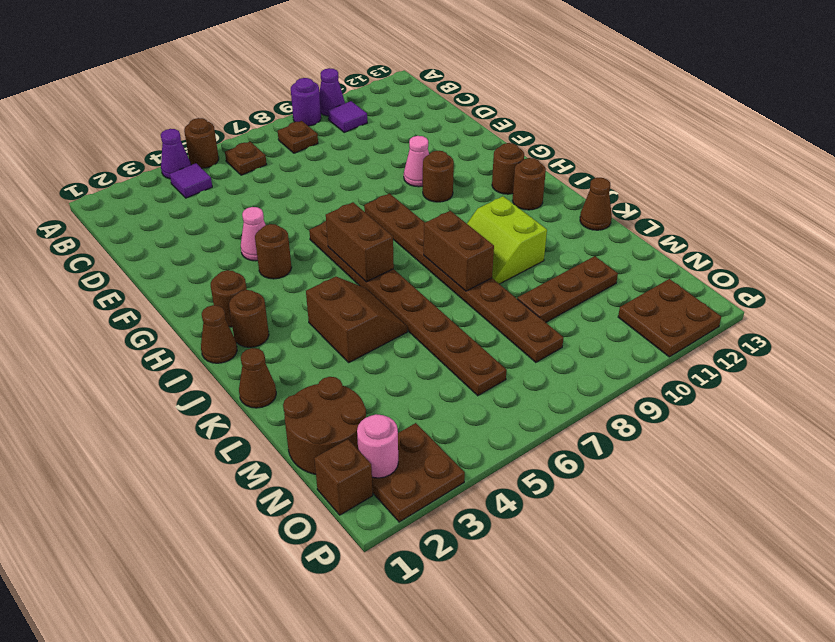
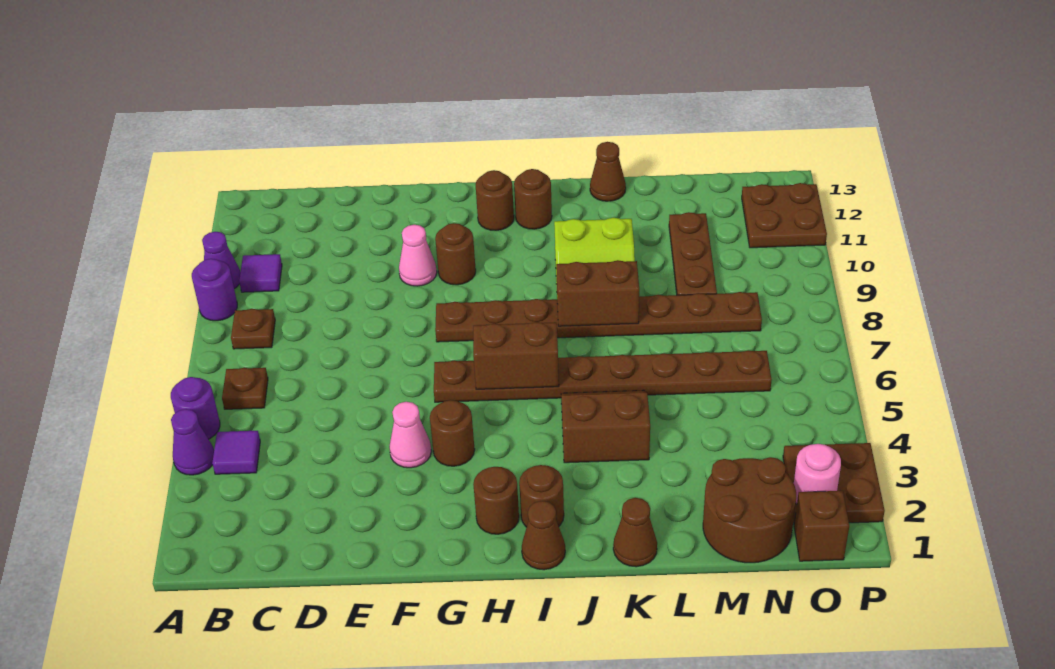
brown 1x1 round brick [184,118,219,168] -> purple 1x1 round brick [171,377,220,439]

